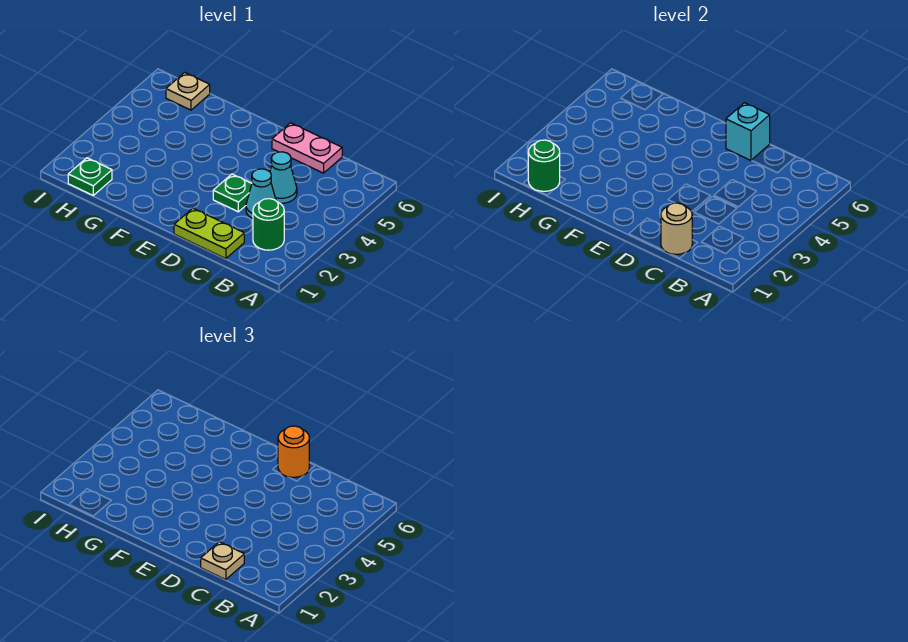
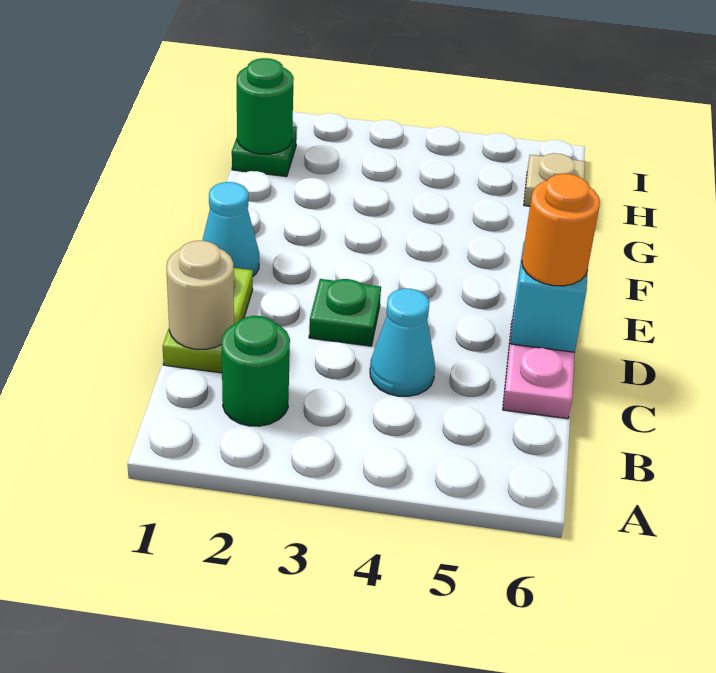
tan 1x1 plate [201,542,244,580] -> none
cyan 1x1 cone [246,169,276,219] -> cyan 1x1 cone moved to [202,182,259,276]

